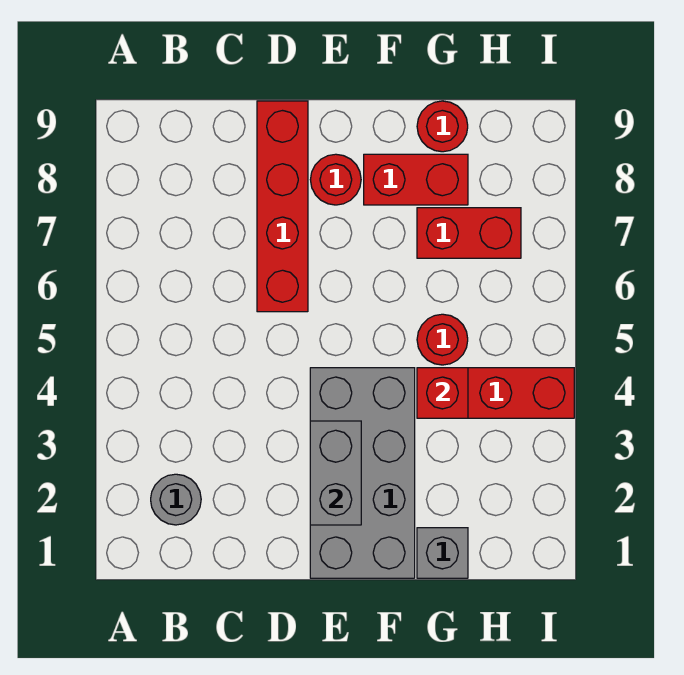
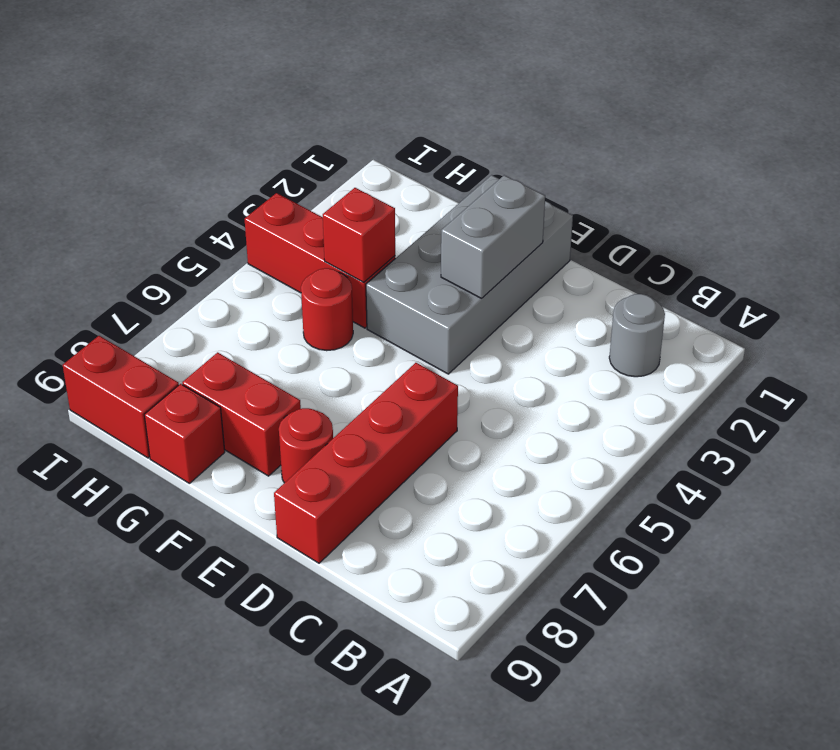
grey 1x1 brick [417,528,468,578] -> none
red 1x2 brick [417,208,521,258] -> red 1x2 brick moved to [63,336,179,458]
red 1x1 round brick [417,101,468,152] -> red 1x1 brick [144,384,225,483]

